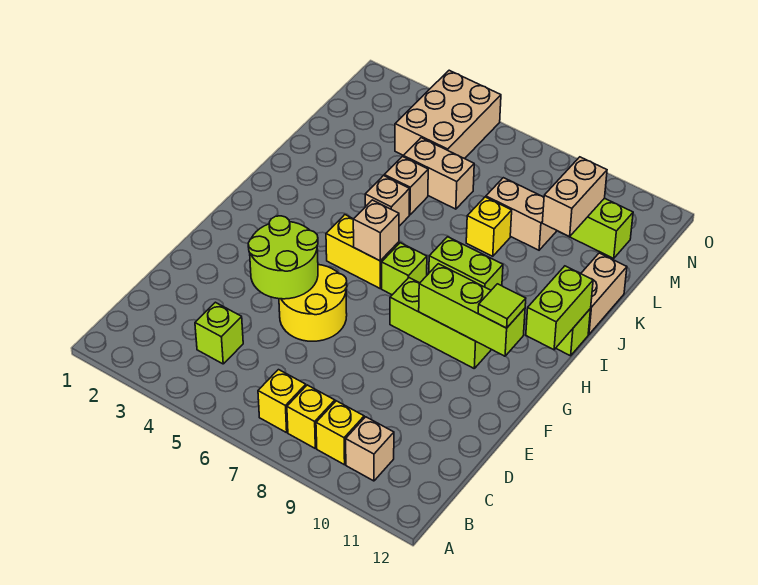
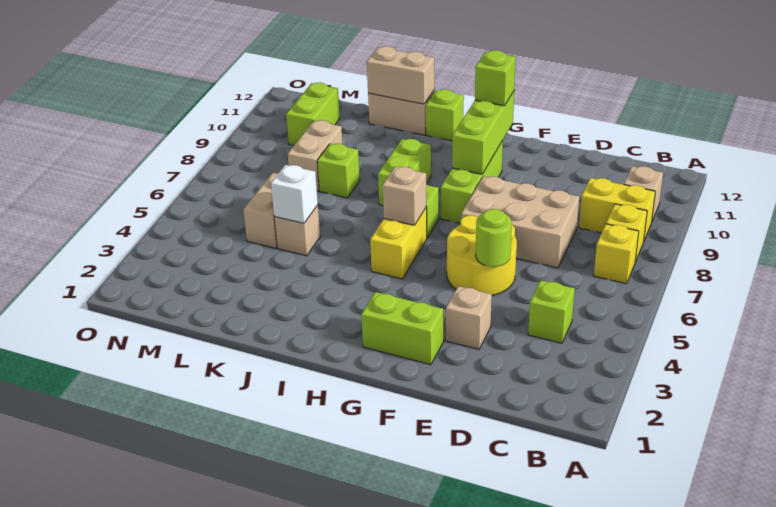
yellow 1x1 brick [316,401,364,465] -> yellow 1x2 brick [579,178,655,240]
lime 2x2 round brick [248,216,318,299] -> lime 1x1 round brick [476,209,512,267]
lime 1x1 tile [478,284,526,328] -> lime 1x1 brick [475,50,516,106]
lime 1x2 brick [526,266,593,350] -> lime 1x2 brick moved to [361,292,444,365]
tan 1x1 brick [365,175,410,226] -> tan 1x1 brick moved to [446,286,492,349]
none -> white 1x1 brick [271,165,318,223]
yellow 1x1 brick [466,197,512,256] -> lime 1x1 brick [317,144,360,198]
tan 1x2 brick [542,157,607,237] -> tan 1x2 brick moved to [367,46,435,104]
tan 2x3 brick [395,70,501,159] -> tan 2x3 brick moved to [461,176,579,268]

